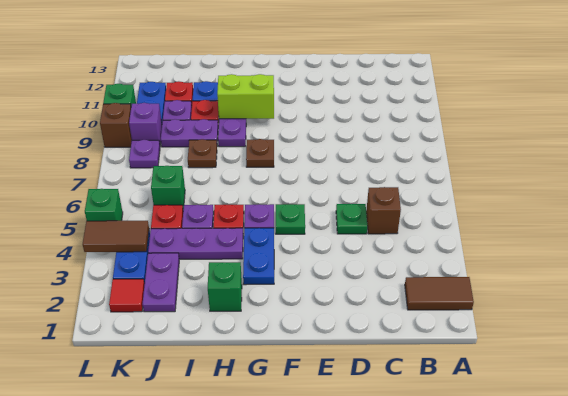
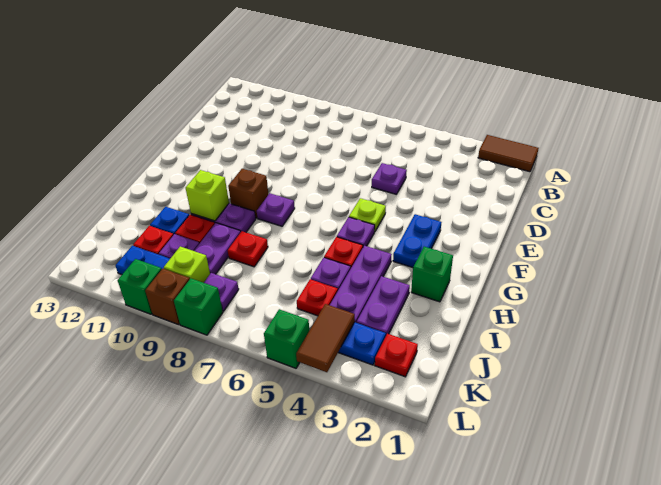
brown 1x2 tile [405,277,474,310] -> brown 1x2 tile turned to [478,135,539,172]
brown 1x1 brick [366,187,401,234] -> brown 1x1 brick moved to [228,169,268,218]
green 1x1 plate [336,204,367,234] -> purple 1x1 plate [372,163,407,194]
green 1x1 plate [276,204,305,234] -> lime 1x1 plate [349,198,386,232]
blue 1x2 plate [243,228,274,285] -> blue 1x2 plate turned to [393,214,441,268]
brown 1x1 plate [246,139,274,167] -> purple 1x1 plate [257,193,295,226]
lime 1x2 brick [217,74,274,119] -> lime 1x1 brick [186,170,229,221]
brown 1x1 plate [188,139,217,168] -> red 1x1 plate [228,231,268,267]
purple 1x2 plate [143,253,179,312] -> purple 1x2 plate turned to [357,276,410,335]
green 1x1 brick [151,166,185,209] -> green 1x1 brick moved to [174,278,223,335]
red 1x1 tile [109,279,145,312] -> red 1x1 plate [375,334,418,377]
purple 1x1 brick [129,103,162,145] -> lime 1x1 brick [164,247,210,283]

